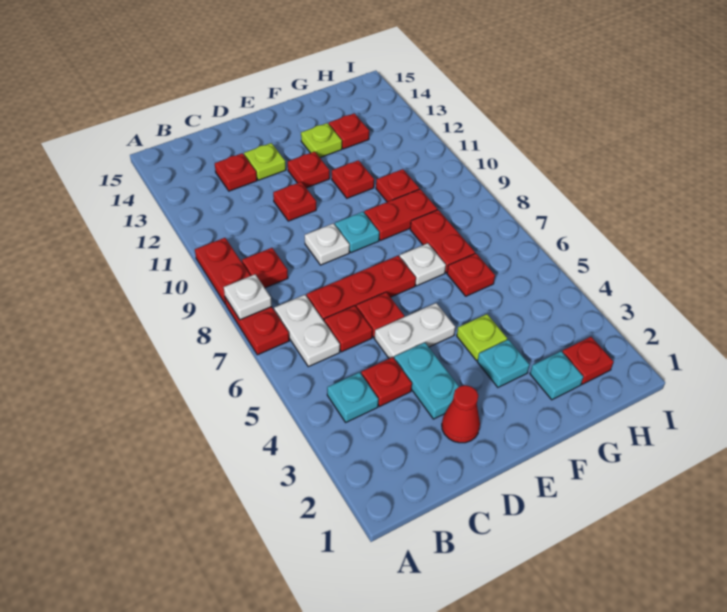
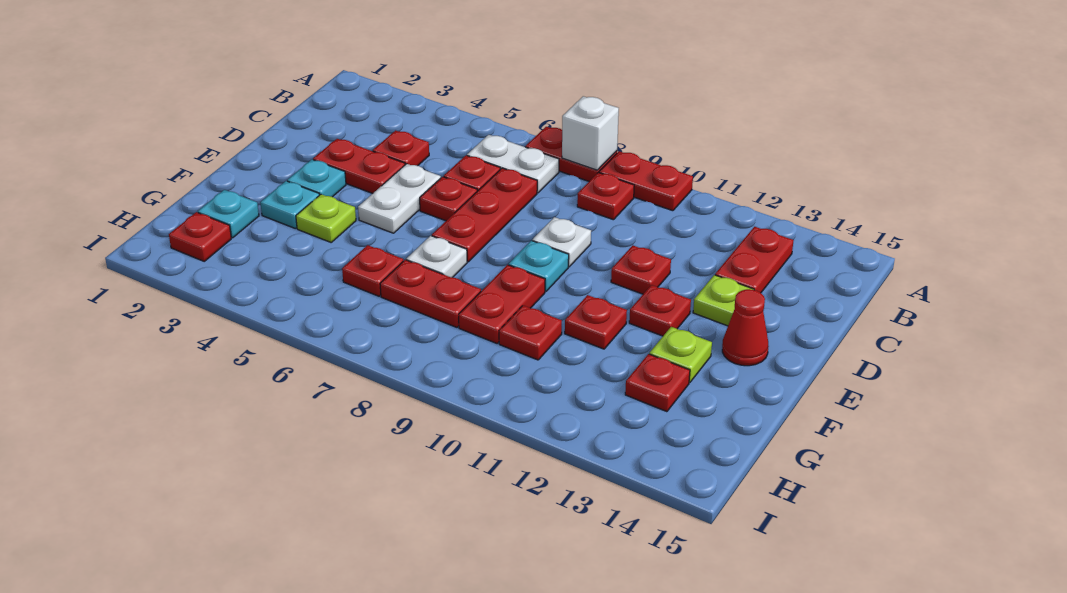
white 1x1 plate [224,274,272,320] -> white 1x1 brick [562,96,619,170]
cyan 1x1 plate [327,372,378,422] -> cyan 1x1 plate moved to [287,160,346,197]
red 1x1 plate [215,153,257,191] -> red 1x2 plate [715,227,794,293]
red 1x1 cone [442,385,480,443] -> red 1x1 cone moved to [722,289,769,366]
cyan 1x2 plate [394,343,459,419] -> red 1x2 plate [313,139,405,194]

